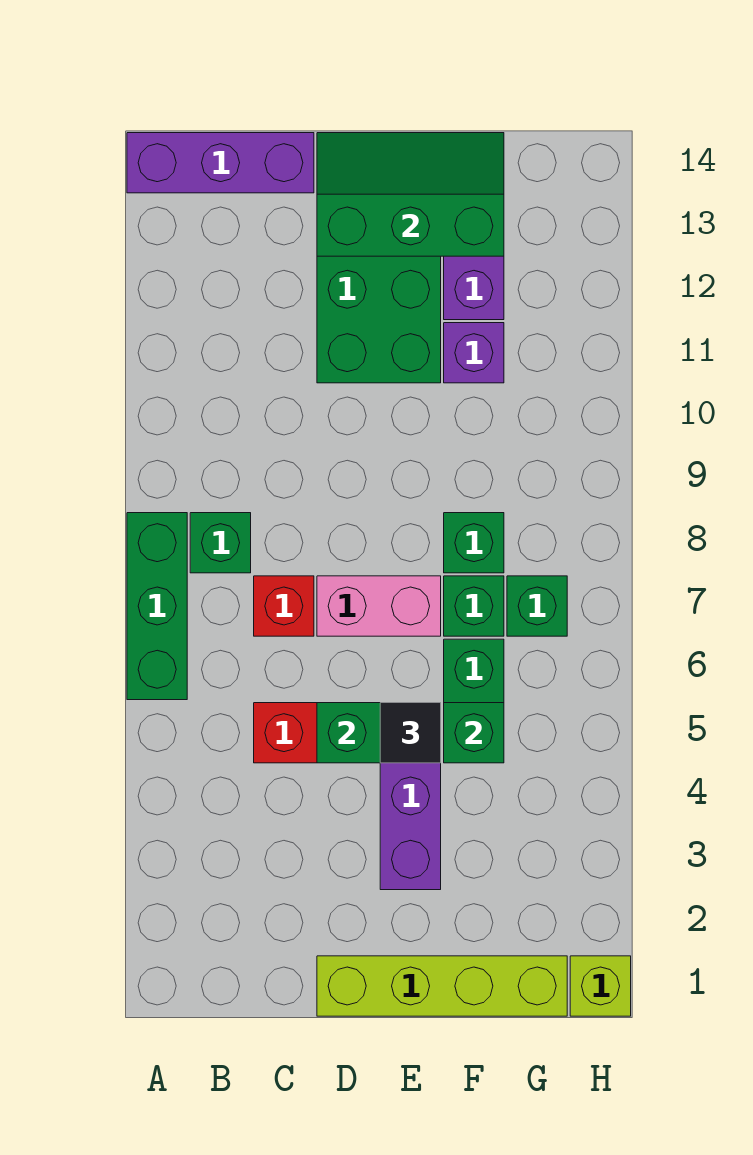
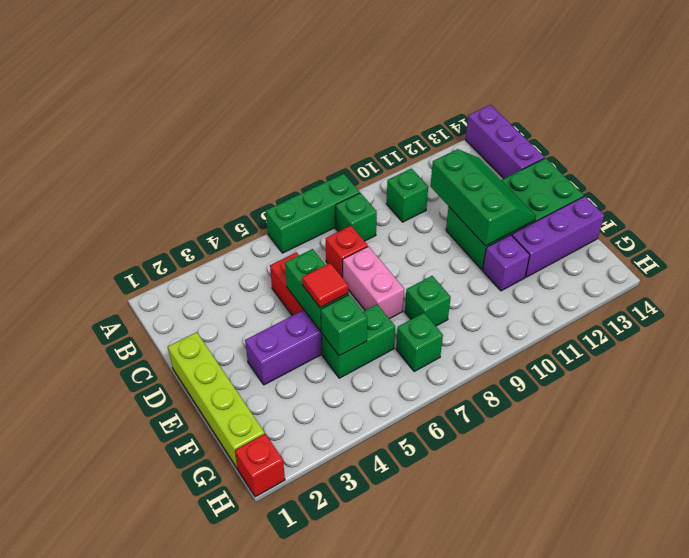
green 2x3 slope [317,133,504,256] -> green 2x3 slope moved to [430,149,536,246]
black 1x1 tile [380,703,441,763] -> red 1x1 tile [302,263,348,308]
green 1x1 brick [444,576,504,636] -> green 1x1 brick moved to [386,169,428,222]
lime 1x1 brick [570,956,631,1016] -> red 1x1 brick [235,434,285,497]

